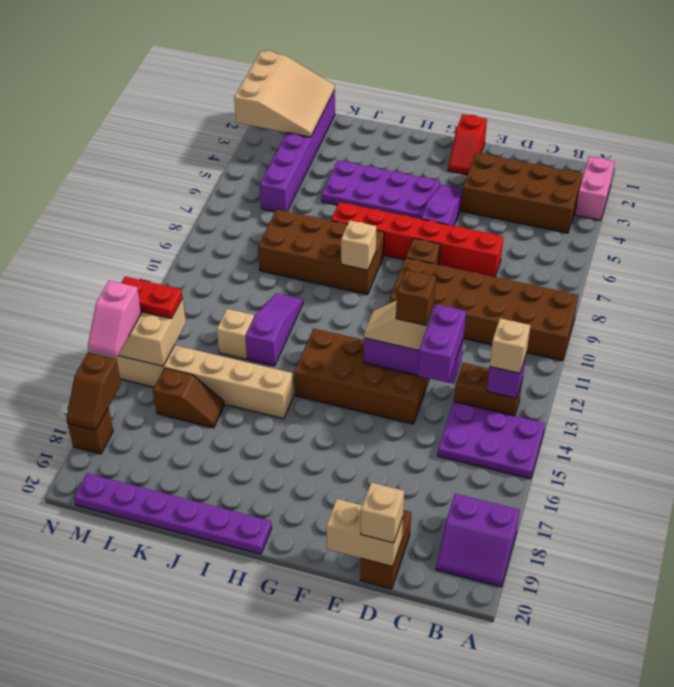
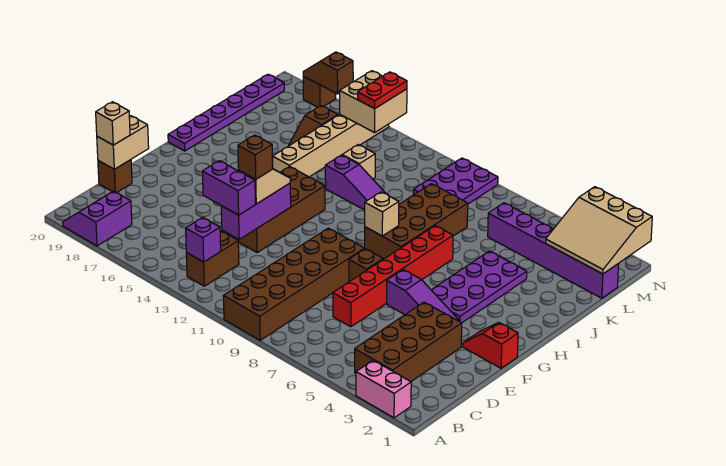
purple 2x3 plate [438,402,545,479] -> purple 2x3 plate moved to [413,158,498,204]
tan 1x1 brick [490,318,530,373] -> none
brown 1x2 brick [360,510,411,589] -> brown 1x1 brick [98,160,132,193]
pink 1x2 slope [88,281,142,357] -> none

